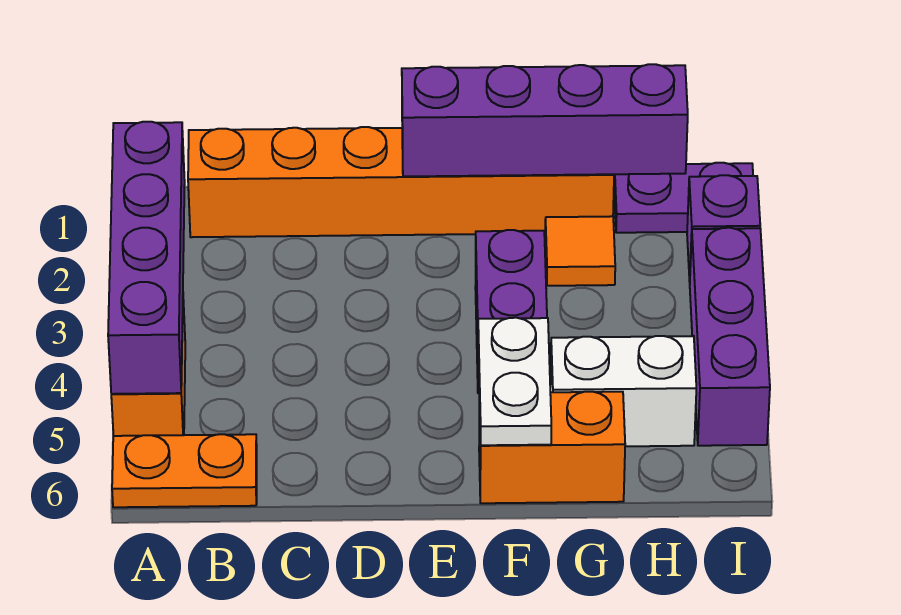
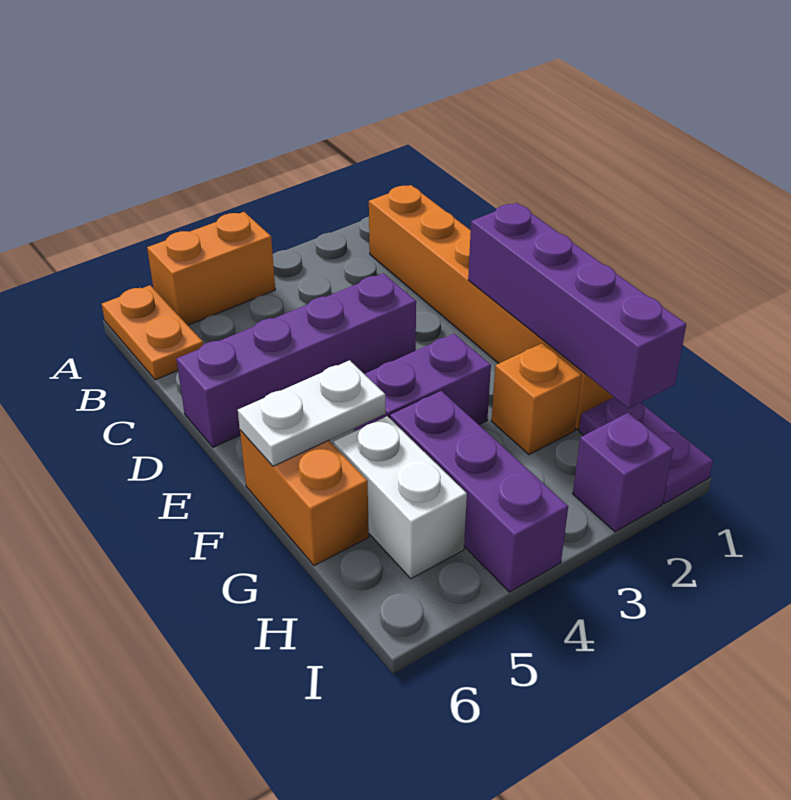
purple 1x4 brick [108,122,185,394] -> purple 1x4 brick moved to [176,273,416,447]
orange 1x1 tile [545,216,615,286] -> orange 1x1 brick [492,343,582,455]
purple 1x3 brick [690,228,770,446] -> purple 1x3 brick turned to [390,391,568,592]

